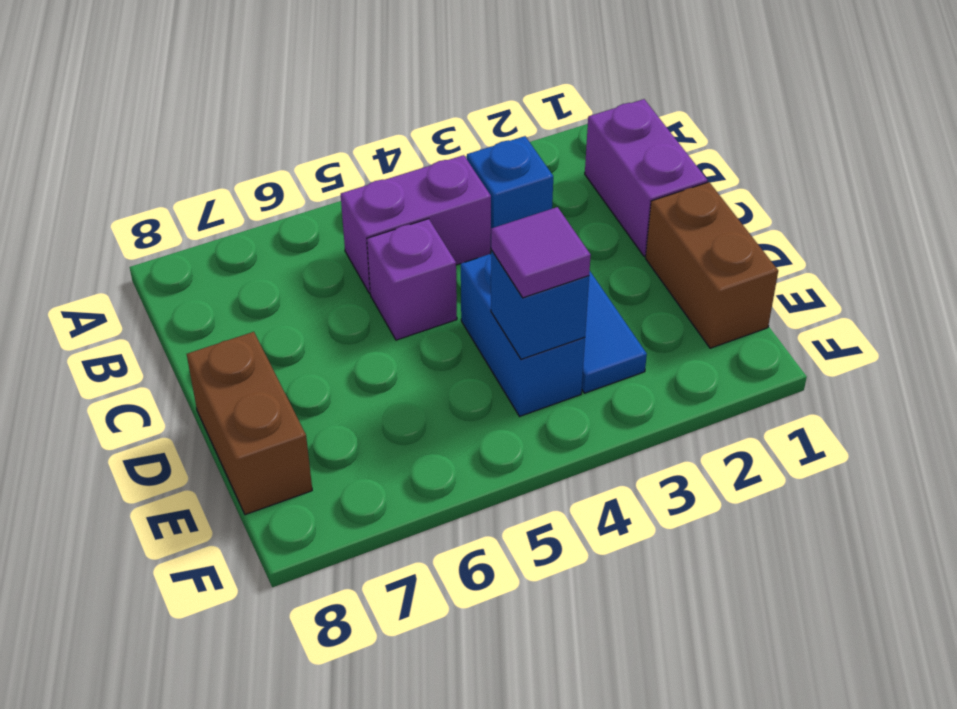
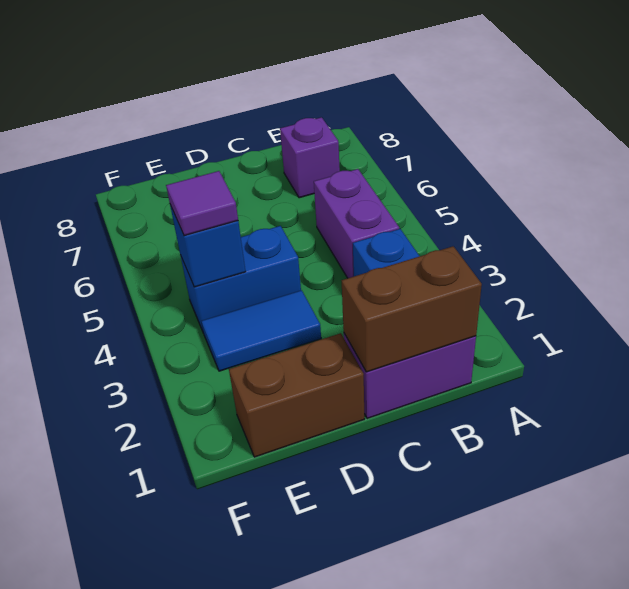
purple 1x1 brick [367,219,457,340] -> purple 1x1 brick moved to [280,117,340,198]
brown 1x2 brick [187,332,312,515] -> brown 1x2 brick moved to [342,246,482,372]

